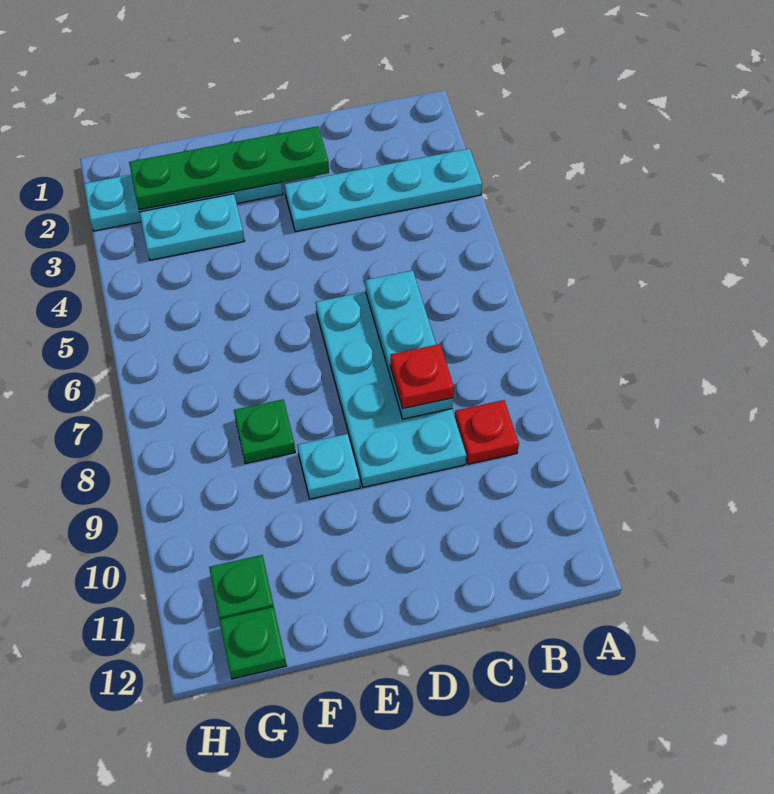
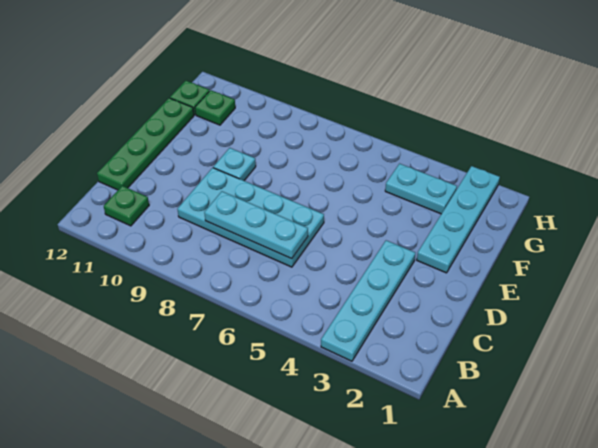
red 1x1 plate [455,400,519,464] -> none
red 1x1 plate [390,344,454,408] -> none
green 1x4 plate [129,126,329,210] -> green 1x4 plate moved to [97,98,194,190]
cyan 1x2 plate [140,194,244,260] -> cyan 1x2 plate turned to [385,164,457,214]
green 1x1 plate [234,399,295,464] -> green 1x1 plate moved to [104,186,149,226]

